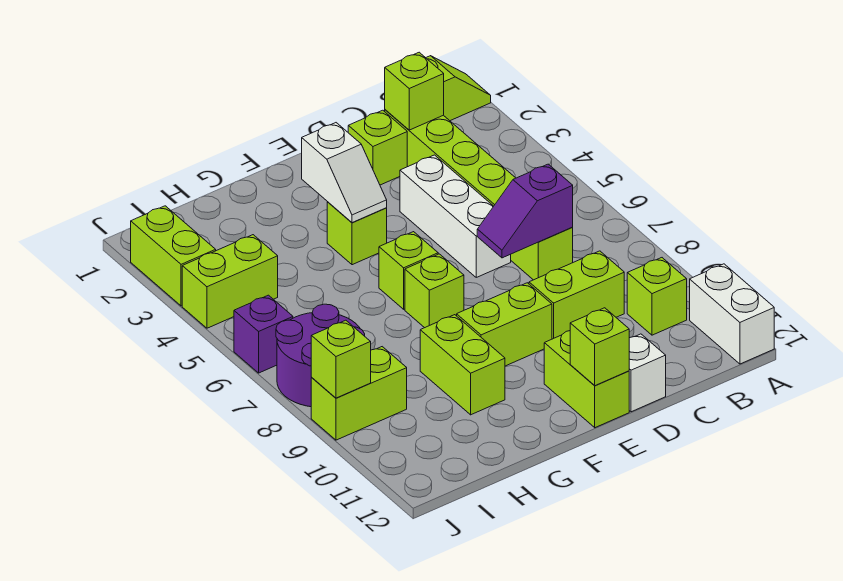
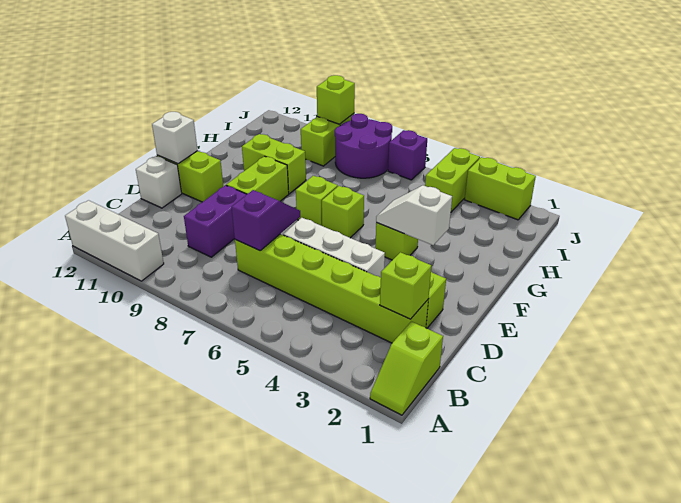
white 1x2 brick [690,264,774,364] -> white 1x3 brick [65,200,164,281]
lime 1x1 brick [627,258,687,335] -> none
lime 1x2 brick [529,251,624,339] -> purple 1x2 brick [184,185,246,257]
lime 1x1 brick [570,308,629,386] -> white 1x1 brick [152,112,198,164]

